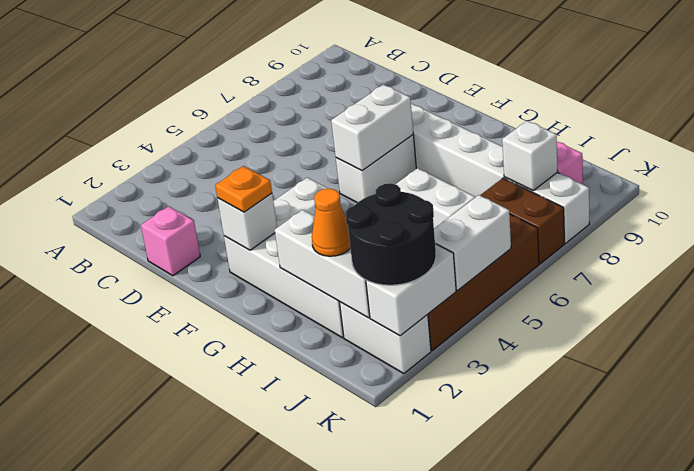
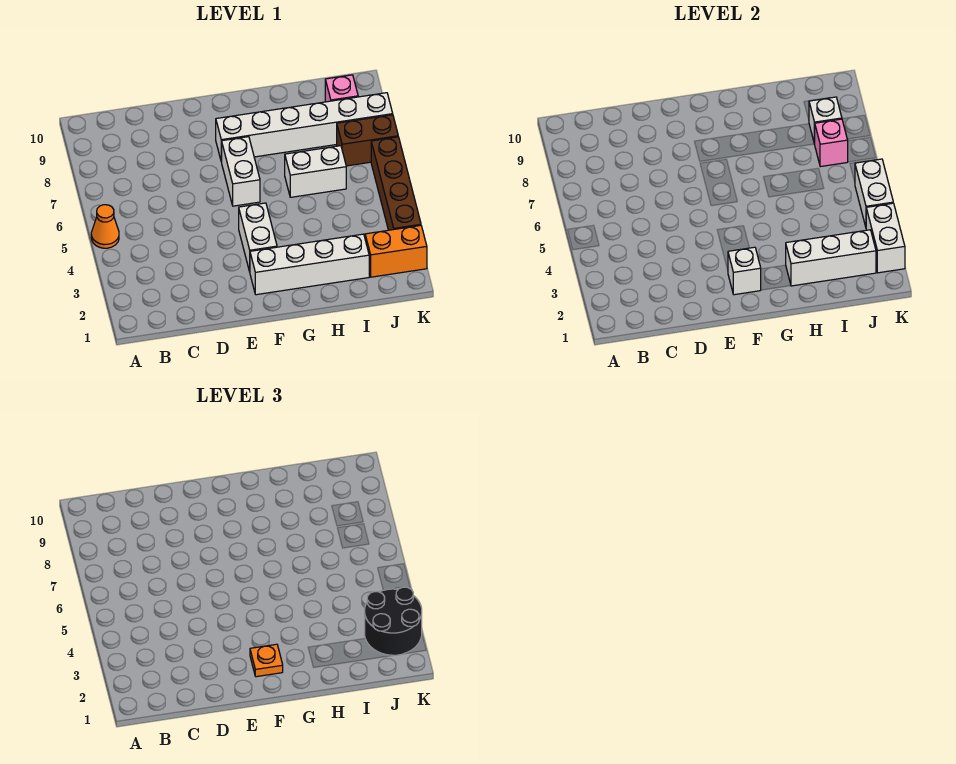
pink 1x1 brick [141,206,200,276] -> pink 1x1 brick moved to [814,119,848,167]
white 1x2 brick [331,85,413,171] -> none
orange 1x1 cone [312,189,350,256] -> orange 1x1 cone moved to [91,205,119,248]
white 1x2 brick [339,302,431,374] -> orange 1x2 brick [365,225,427,277]

